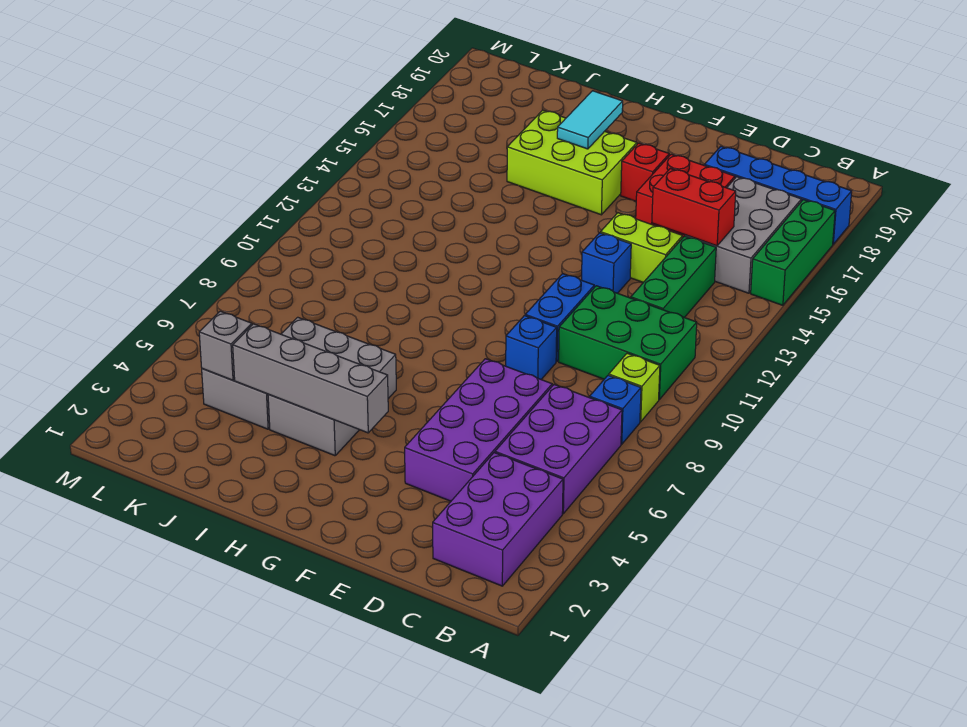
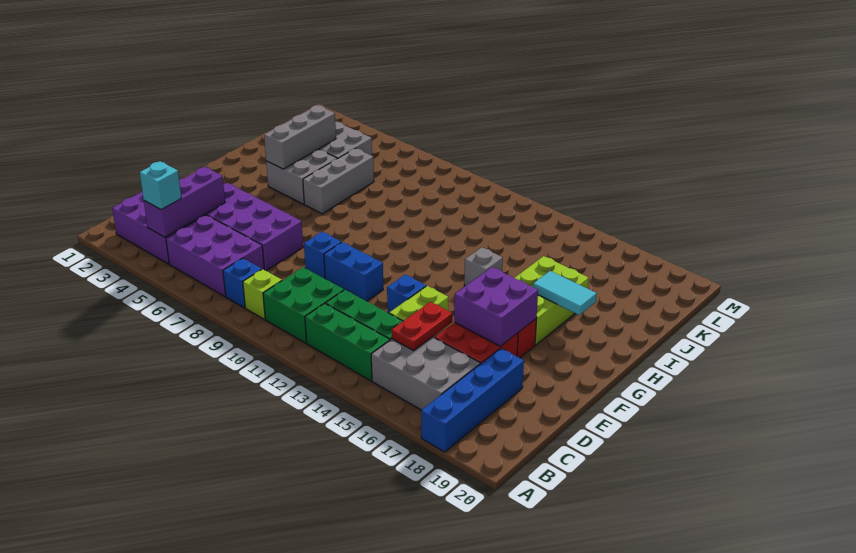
green 1x3 brick [751,200,835,305] -> green 1x3 brick moved to [305,303,390,381]
none -> purple 1x3 brick [144,167,225,237]
none -> cyan 1x1 brick [140,161,181,210]
green 2x3 brick [559,286,697,400] -> green 2x2 brick [263,267,344,343]
red 1x2 brick [652,169,736,246] -> red 1x2 plate [392,302,452,351]
none -> purple 2x2 brick [454,267,538,346]
grey 1x4 brick [233,324,388,433] -> grey 1x3 brick [264,105,336,169]
grey 1x1 brick [199,311,252,380] -> grey 1x1 brick moved to [464,247,503,286]

